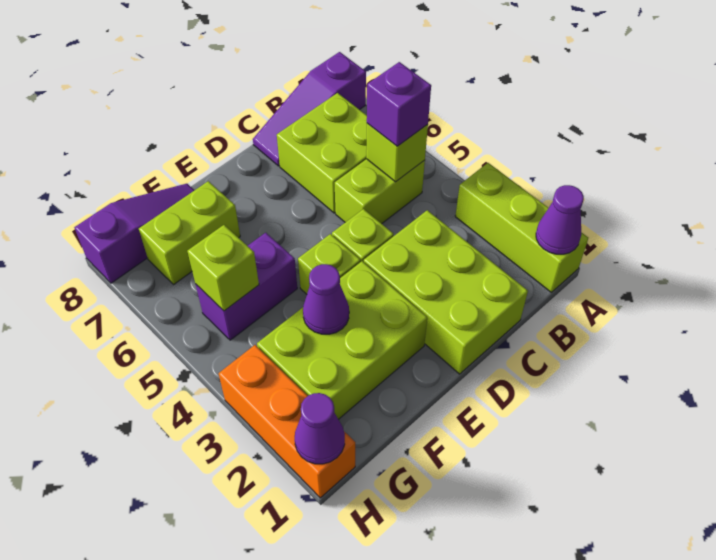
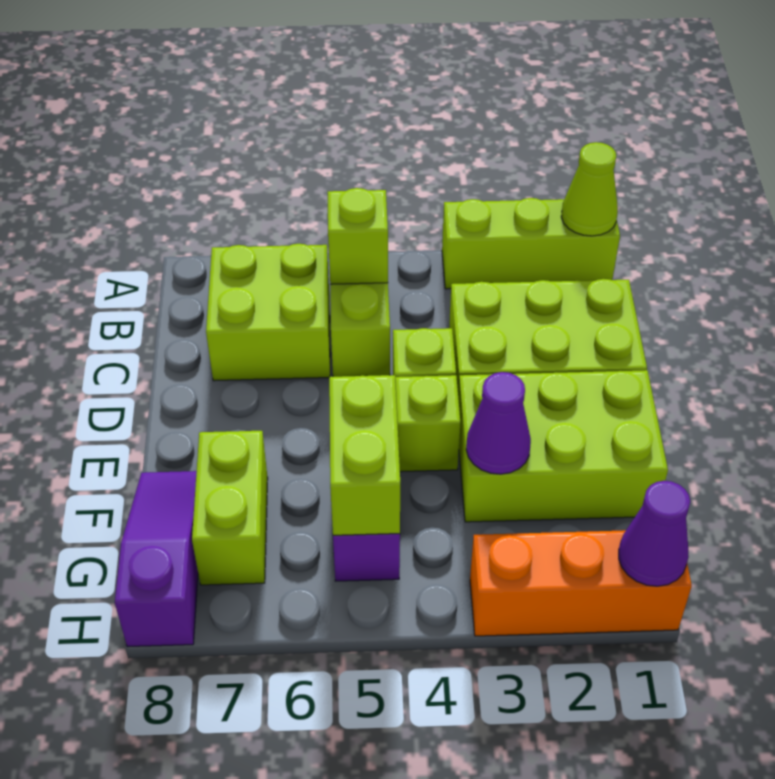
purple 1x1 cone [536,185,584,254] -> lime 1x1 cone [561,142,618,236]
purple 1x3 slope [253,52,366,166] -> none
purple 1x1 brick [367,62,431,146] -> none
lime 2x3 brick [257,261,427,419] -> lime 2x3 brick turned to [458,370,668,522]
lime 1x1 brick [187,225,259,311] -> lime 1x2 brick [329,375,400,535]

